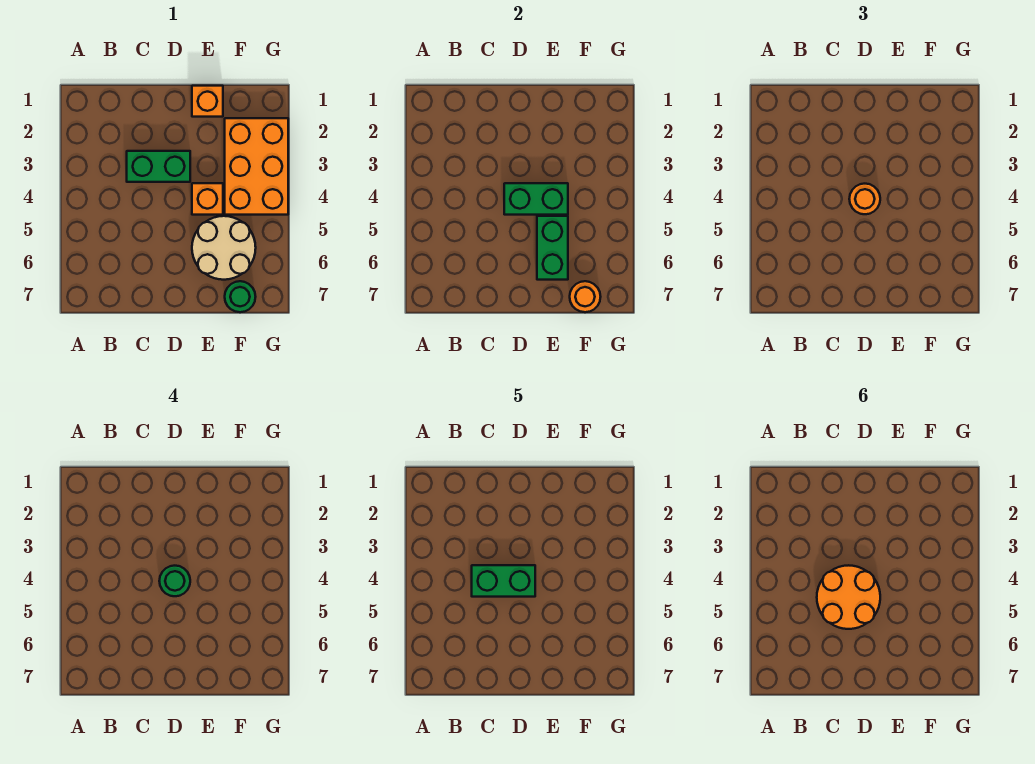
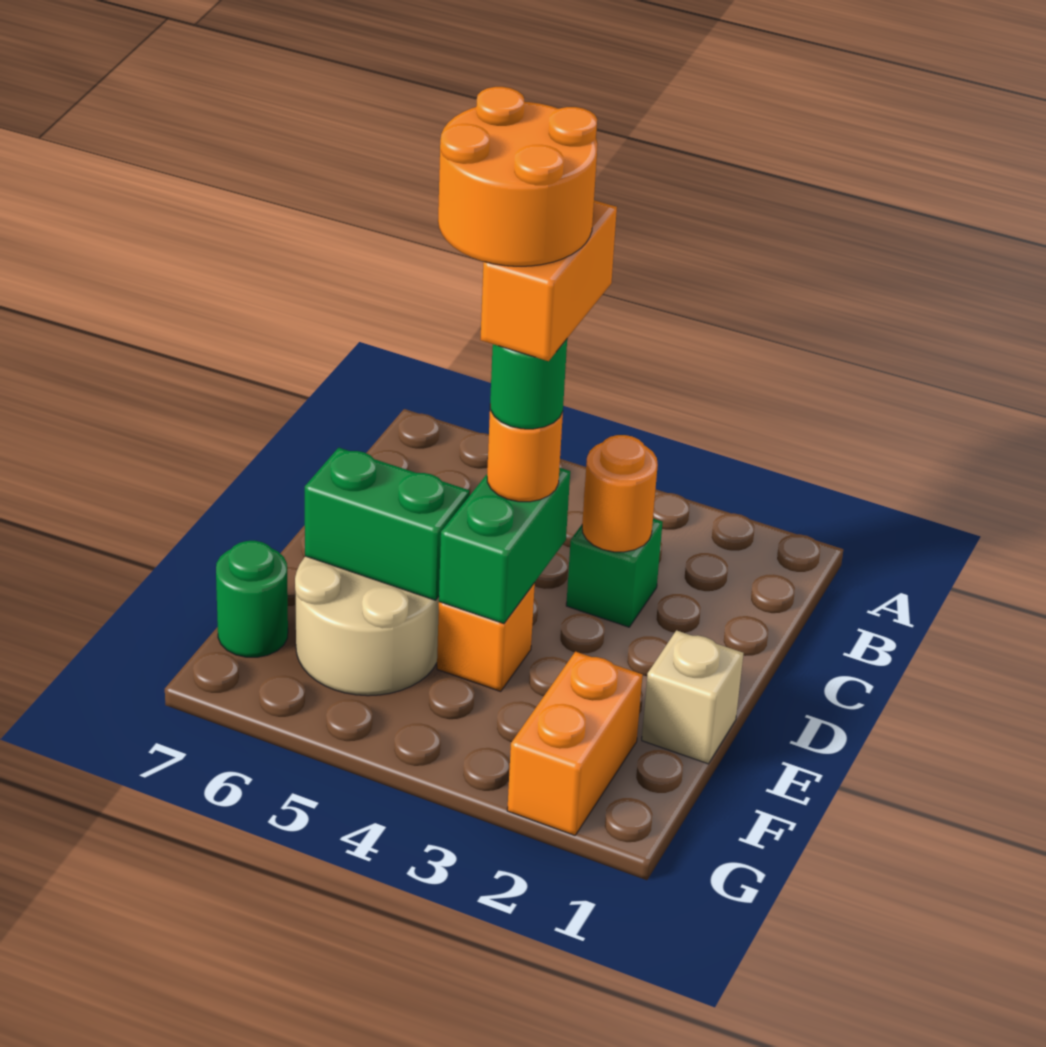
green 1x2 brick [127,151,190,182] -> green 1x1 brick [566,519,663,627]
green 1x2 brick [472,565,535,597] -> orange 1x2 brick [480,200,617,361]
orange 1x1 brick [192,86,223,117] -> tan 1x1 brick [642,630,744,764]
orange 2x3 brick [225,118,288,215] -> orange 1x2 brick [507,652,643,835]
orange 1x1 round brick [570,281,601,312] -> orange 1x1 round brick moved to [582,435,658,552]

